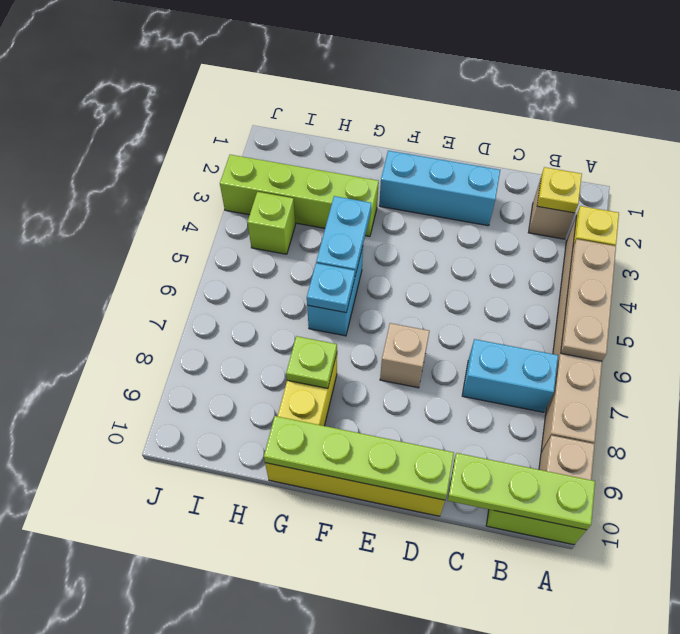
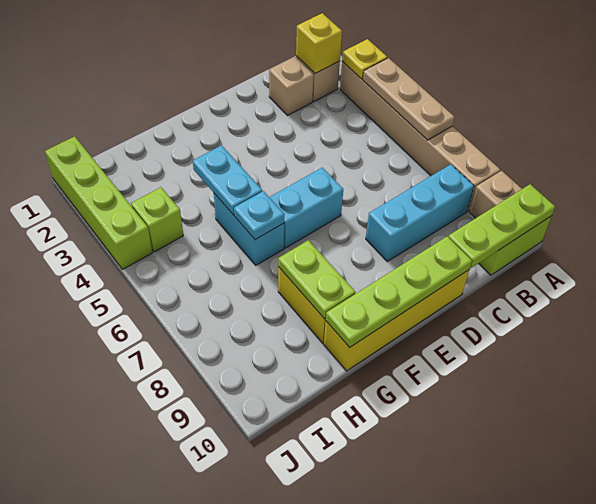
yellow 1x1 plate [537,167,582,213] -> yellow 1x1 brick [296,13,342,74]
cyan 1x2 brick [462,339,558,412] -> cyan 1x2 brick moved to [269,168,343,248]
cyan 1x3 brick [379,151,500,226] -> cyan 1x3 brick moved to [366,164,474,261]
tan 1x1 brick [380,323,430,388] -> tan 1x1 brick moved to [269,57,314,115]
lime 1x4 brick [220,155,379,237] -> lime 1x4 brick turned to [45,136,153,269]
lime 1x1 plate [286,336,337,388] -> lime 1x2 plate [278,240,356,319]

